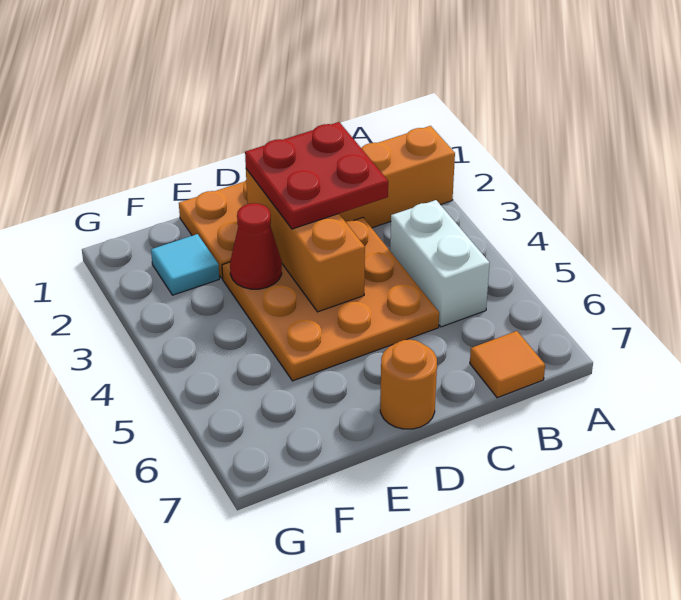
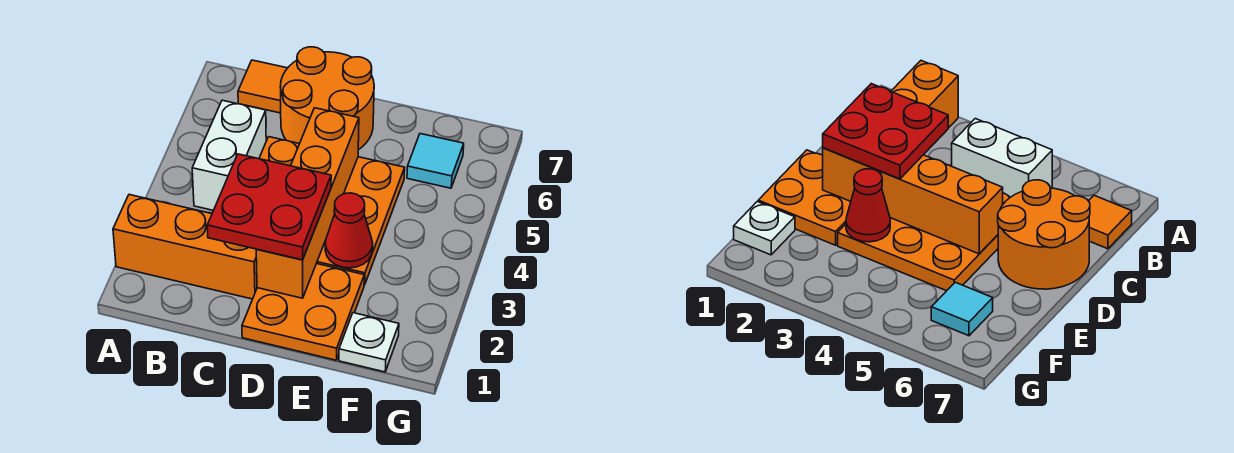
orange 1x3 brick [246,169,365,312] -> orange 1x4 brick [256,108,359,298]
orange 1x1 round brick [380,340,437,429] -> orange 2x2 round brick [280,47,374,150]
none -> white 1x1 plate [339,313,399,372]
cyan 1x1 tile [151,234,219,295] -> cyan 1x1 tile moved to [407,134,464,188]

